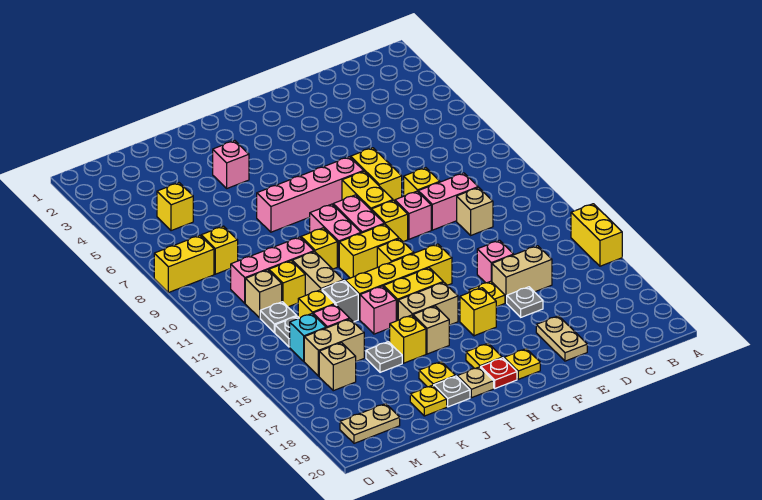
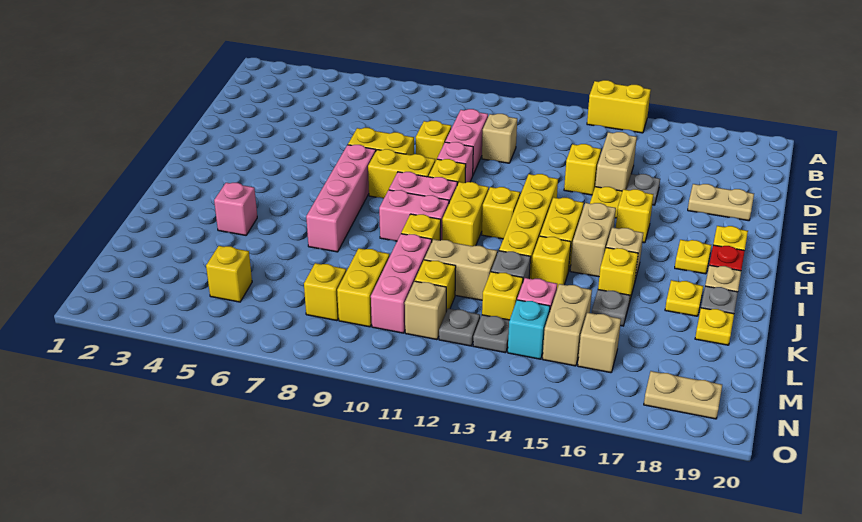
pink 1x1 brick [477,240,514,283] -> yellow 1x1 brick [564,144,601,195]
pink 1x1 brick [360,286,396,334] -> yellow 1x1 brick [531,236,571,288]
tan 1x2 plate [340,404,400,443] -> tan 1x2 plate turned to [644,371,722,419]
yellow 1x2 brick [154,235,214,293] -> yellow 1x2 brick moved to [337,248,390,327]

